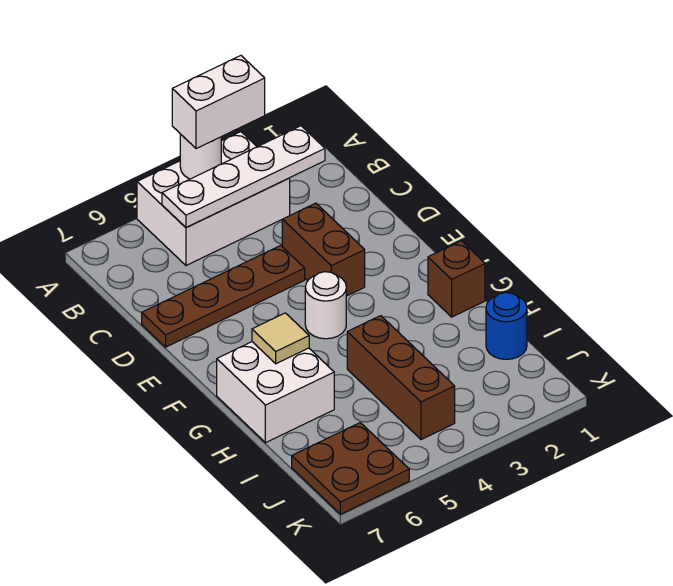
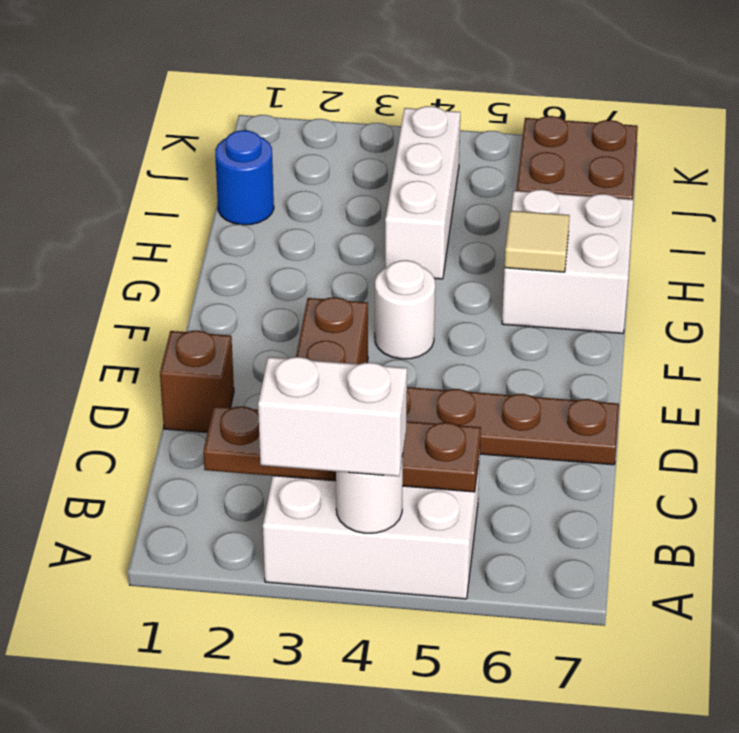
white 1x4 plate [162,126,325,228] -> brown 1x4 plate [203,406,481,492]
brown 1x1 brick [428,241,485,317] -> brown 1x1 brick moved to [160,331,234,433]
brown 1x3 brick [347,316,455,440] -> white 1x3 brick [385,106,460,279]

